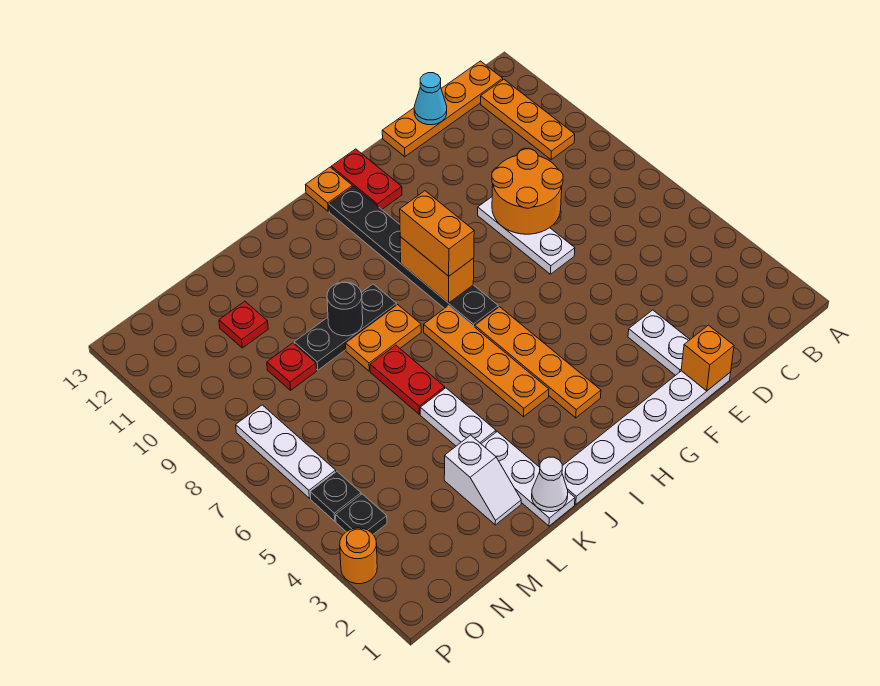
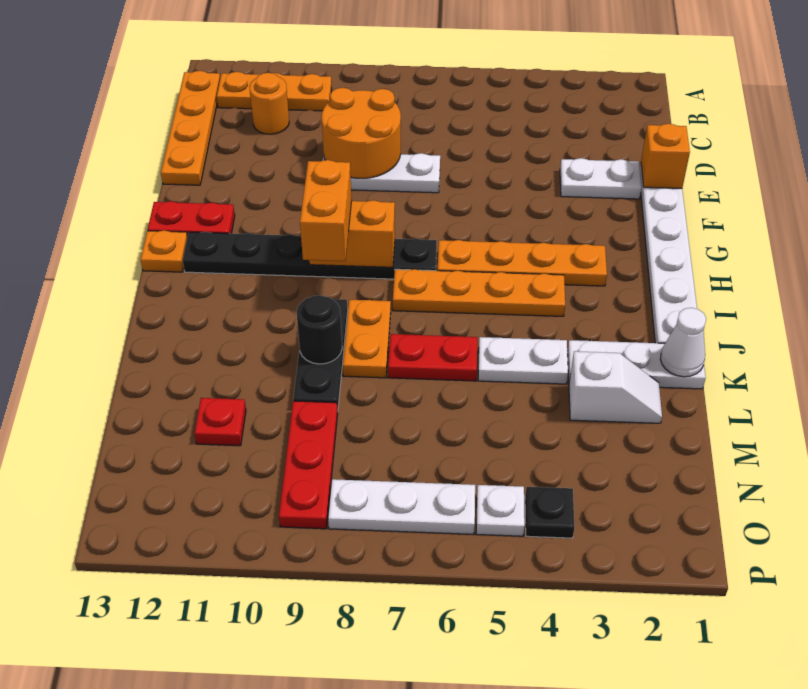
cyan 1x1 cone [414,73,447,125] -> none
orange 1x2 brick [400,191,474,276] -> orange 1x2 brick turned to [300,160,352,261]
red 1x1 plate [267,343,316,390] -> red 1x3 plate [279,401,338,529]
black 1x1 plate [310,471,361,521] -> white 1x1 plate [476,485,525,536]
orange 1x1 round brick [340,528,377,584] -> orange 1x1 round brick moved to [249,73,289,134]

